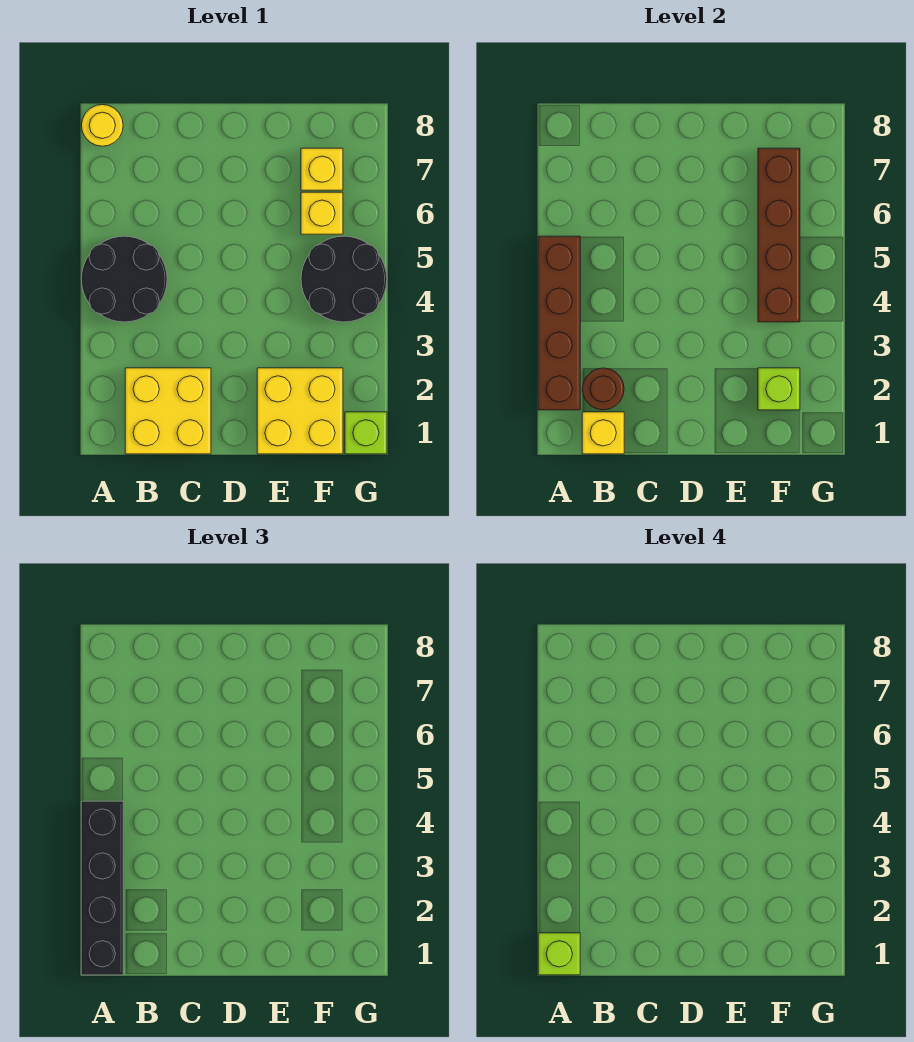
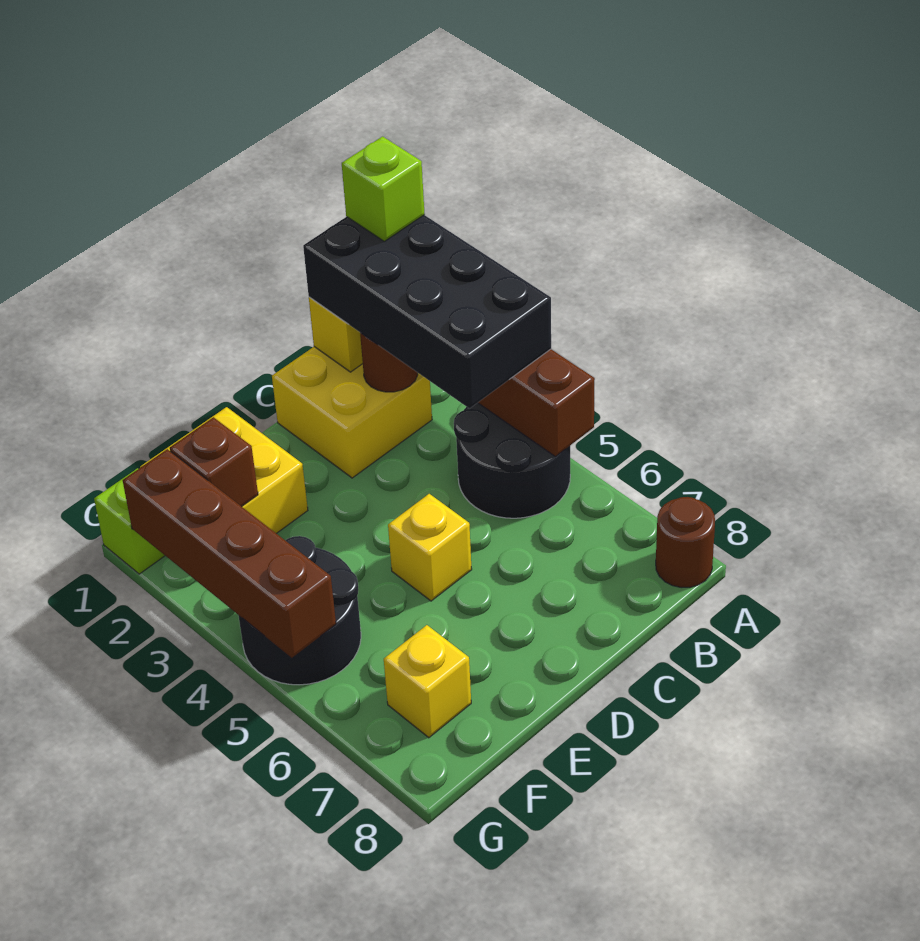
black 1x4 brick [81,801,123,975] -> black 2x4 brick [303,215,551,408]
yellow 1x1 round brick [81,105,123,146] -> brown 1x1 round brick [656,497,715,588]
lime 1x1 brick [758,368,800,410] -> brown 1x1 brick [170,417,258,507]
brown 1x4 brick [758,148,800,322] -> brown 1x4 brick moved to [123,449,336,658]
yellow 1x1 brick [301,192,343,234] -> yellow 1x1 brick moved to [388,494,472,601]

